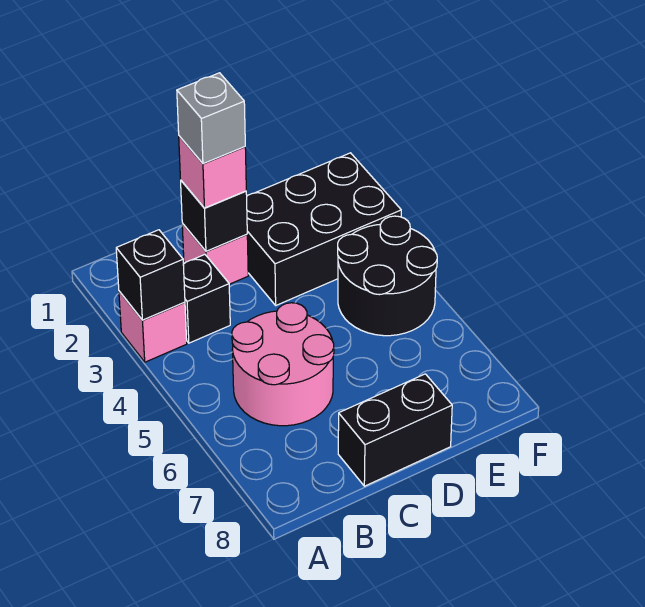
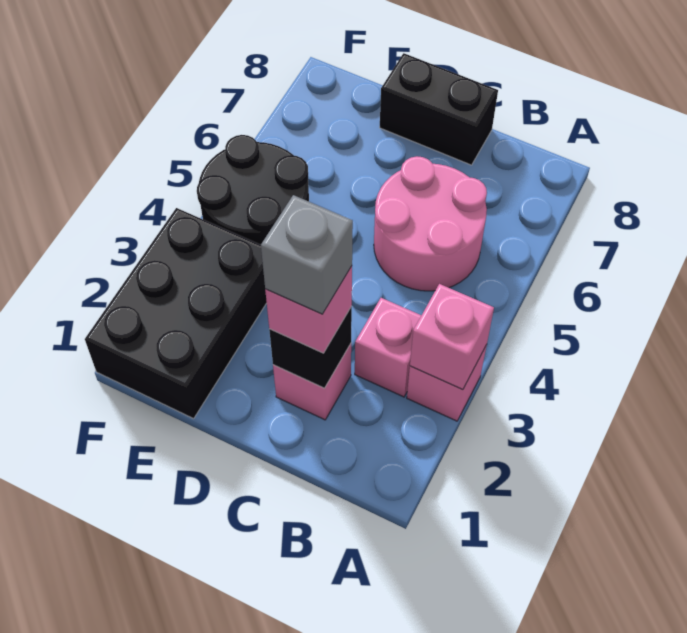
black 1x1 brick [116,230,185,320] -> pink 1x1 brick [410,284,494,389]
black 1x1 brick [183,255,230,343] -> pink 1x1 brick [355,298,421,397]
black 2x3 brick [247,153,401,305] -> black 2x3 brick turned to [85,208,267,419]

